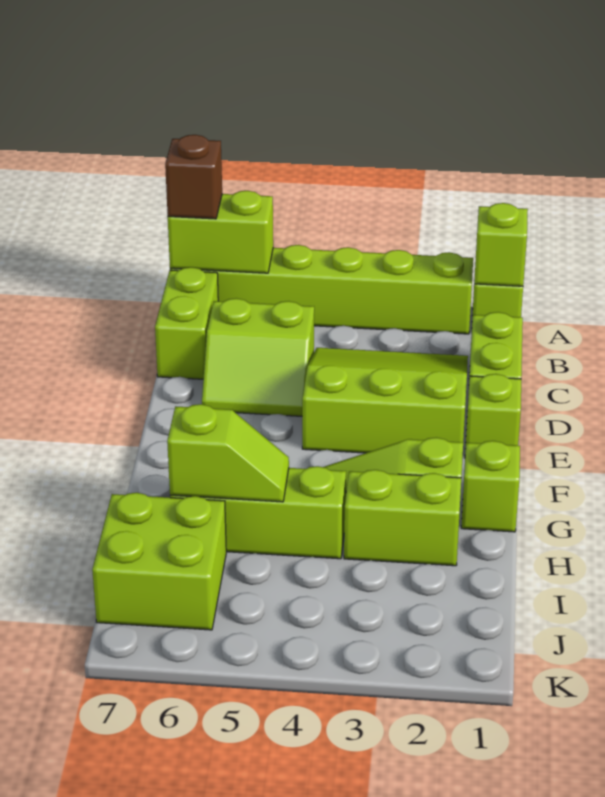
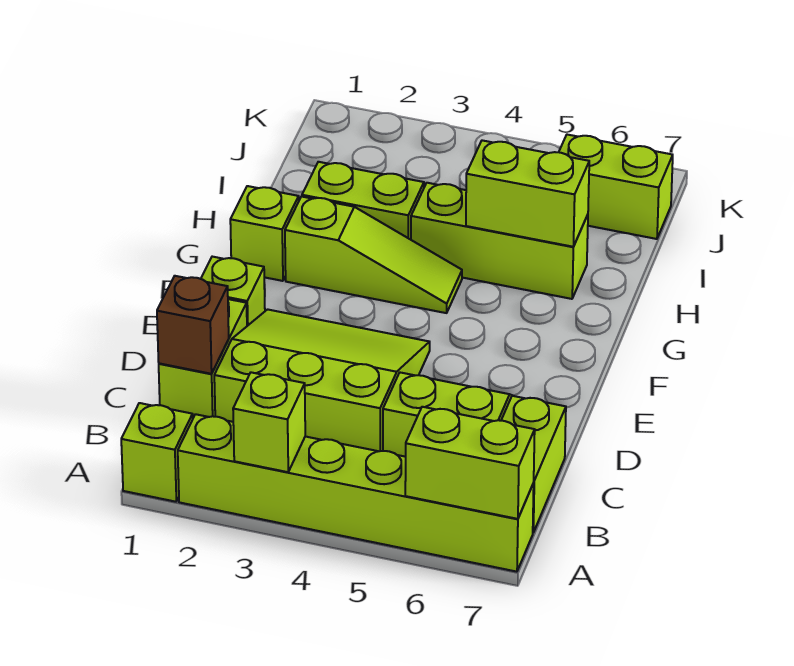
lime 1x1 brick [474,203,528,286] -> lime 1x1 brick moved to [233,372,305,472]
brown 1x1 brick [165,135,222,219] -> brown 1x1 brick moved to [157,276,229,374]
lime 3x3 slope [302,348,468,453] -> lime 3x3 slope turned to [214,309,430,451]
lime 1x2 slope [167,404,289,502] -> lime 1x2 brick [466,140,589,247]
lime 2x2 brick [92,493,226,630] -> lime 1x2 brick [559,135,673,239]

